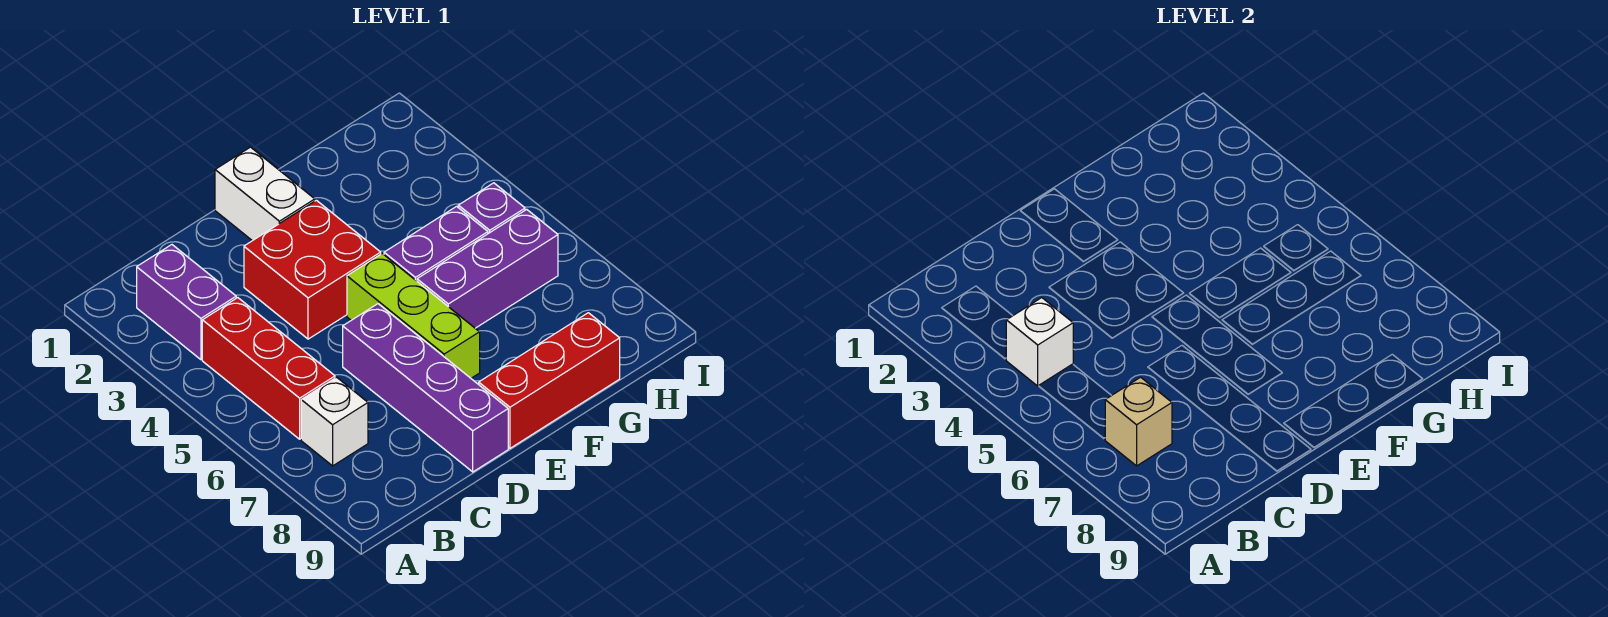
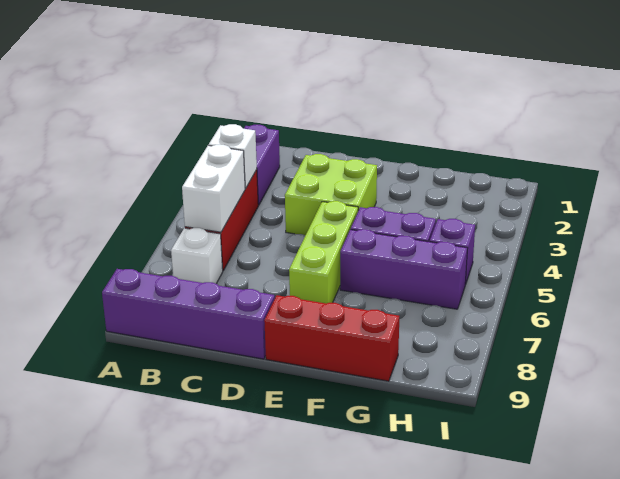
tan 1x1 brick [1105,377,1172,466] -> none
red 2x2 brick [244,200,381,339] -> lime 2x2 brick [285,154,377,235]
purple 1x4 brick [343,304,508,472] -> purple 1x4 brick turned to [102,269,275,359]
white 1x2 brick [215,147,315,241] -> white 1x2 brick moved to [182,145,245,232]

